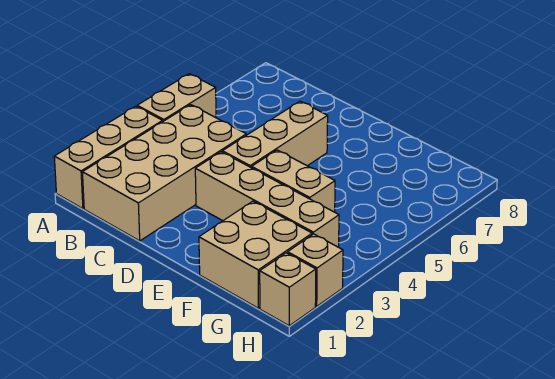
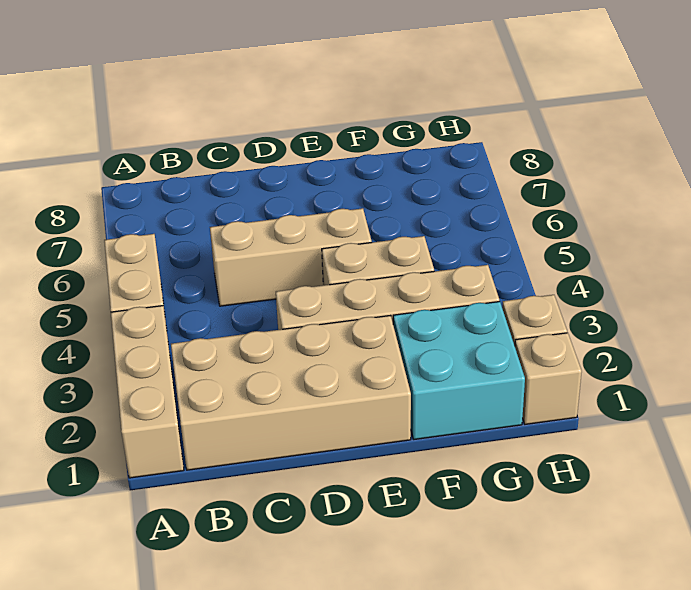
tan 2x4 brick [82,105,246,241] -> tan 2x4 brick turned to [171,316,411,470]
tan 1x3 brick [222,101,328,168] -> tan 1x3 brick turned to [210,208,372,306]
tan 2x2 brick [199,201,312,308] -> cyan 2x2 brick [393,301,525,439]

